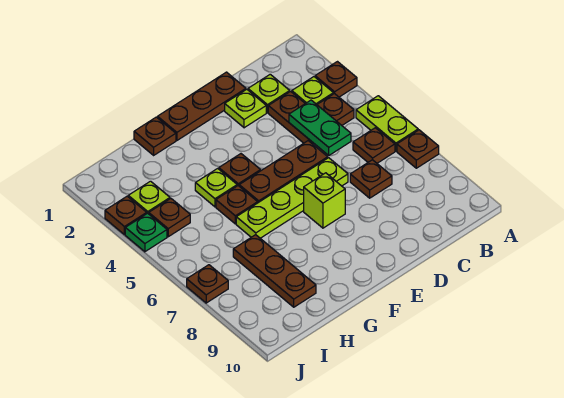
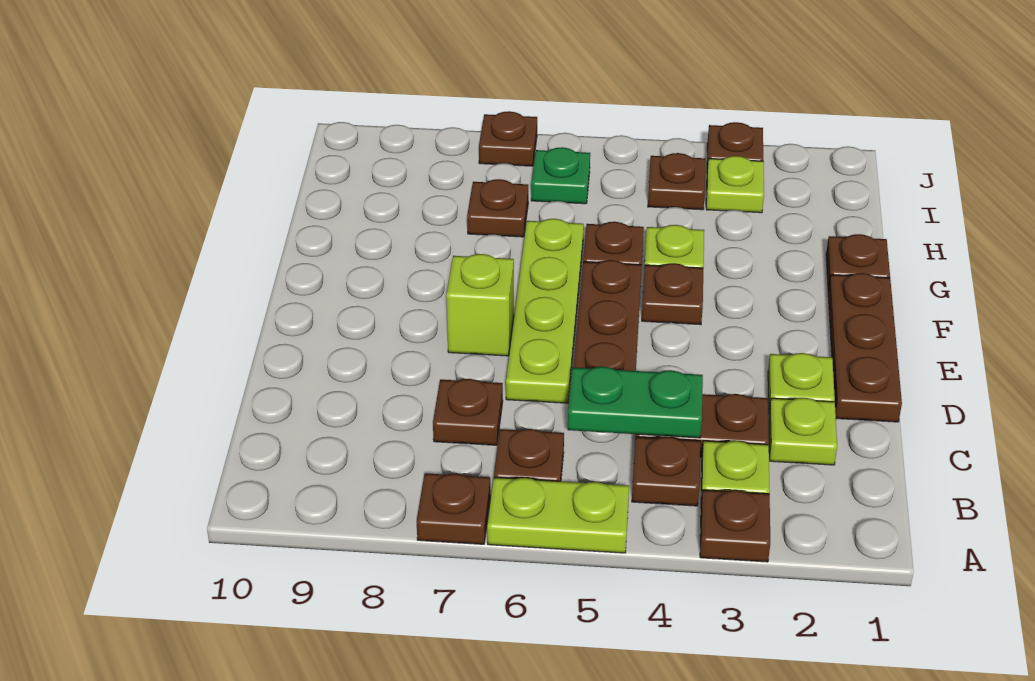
brown 1x3 plate [233,235,316,307] -> brown 1x1 plate [467,179,528,237]
green 1x1 plate [125,213,167,252] -> green 1x1 plate moved to [531,147,590,204]

